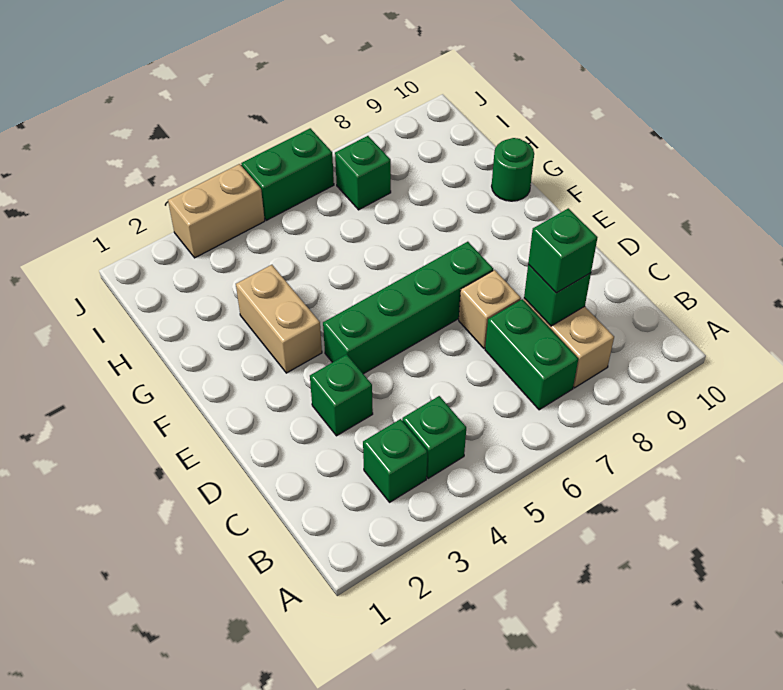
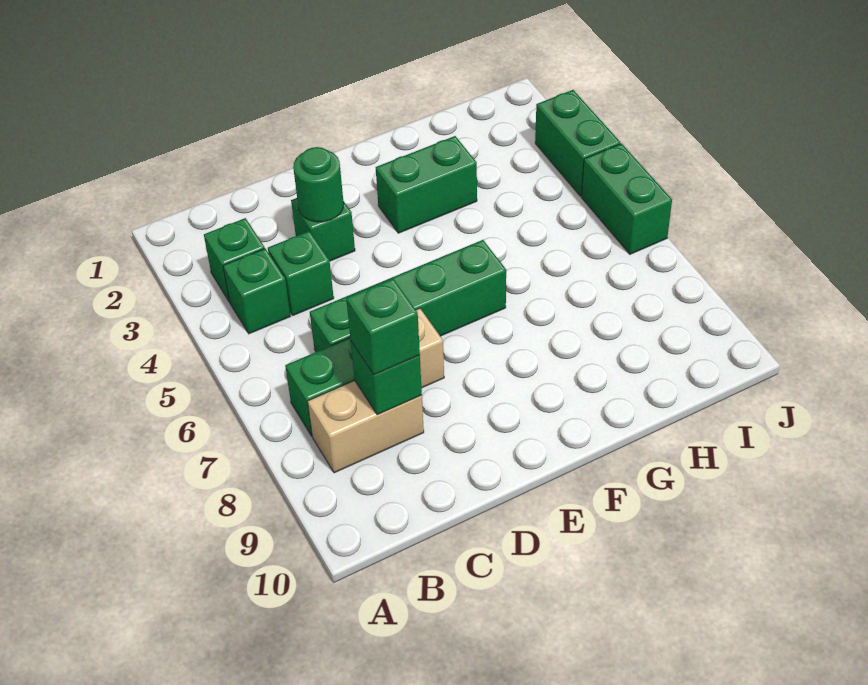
green 1x4 brick [323,242,493,374] -> green 1x4 brick turned to [310,240,506,352]
tan 1x2 brick [236,265,322,373] -> green 1x2 brick [376,136,477,233]
green 1x1 round brick [492,138,534,201] -> green 1x1 round brick moved to [293,147,344,222]
green 1x1 brick [335,136,391,210] -> green 1x1 brick moved to [268,231,334,315]
tan 1x2 brick [168,164,265,258] -> green 1x2 brick [535,90,620,196]

